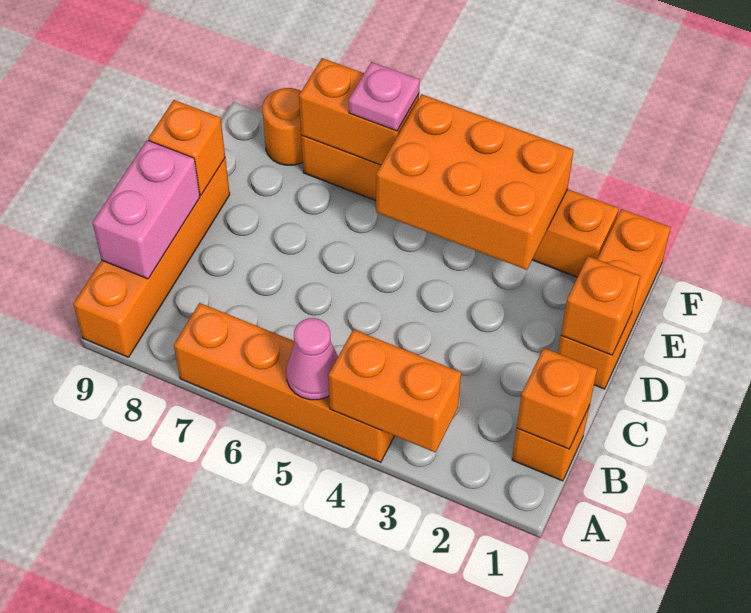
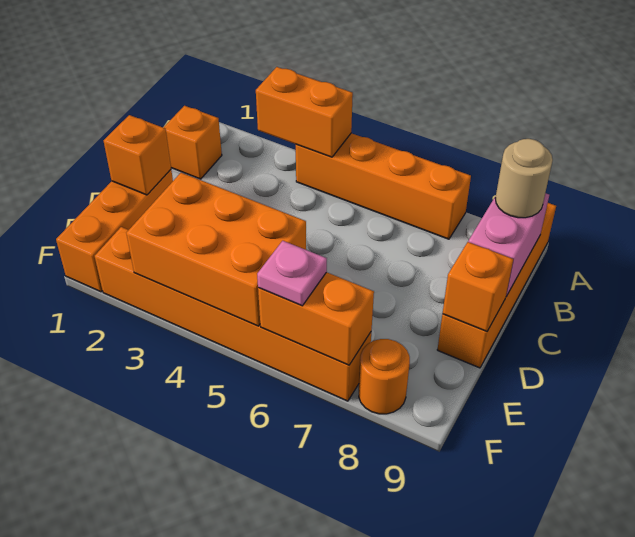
pink 1x1 cone [286,318,338,400] -> none
orange 1x1 brick [517,348,597,449] -> none
none -> tan 1x1 round brick [495,139,553,218]

